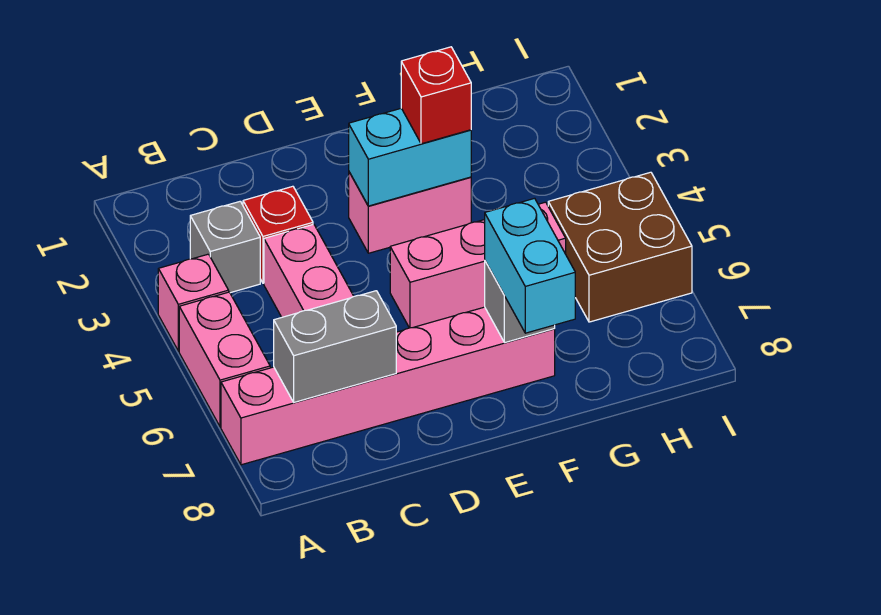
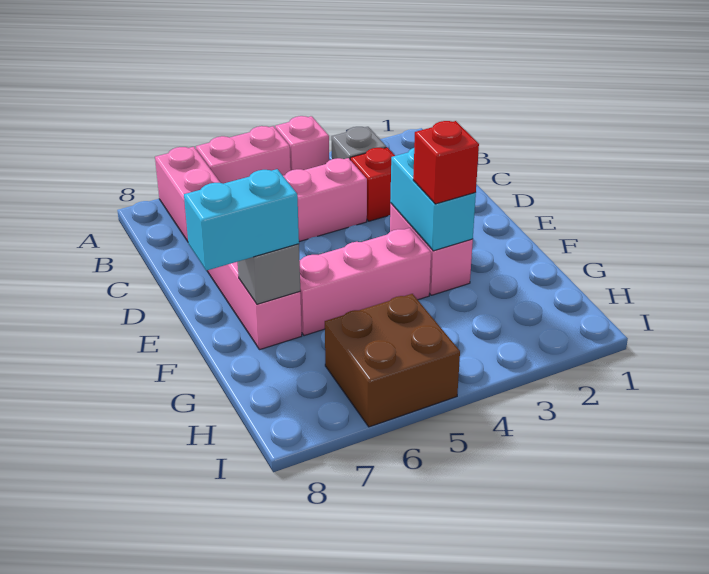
grey 1x2 brick [274,291,396,402] -> none
pink 1x3 brick [390,202,566,328] -> pink 1x3 brick turned to [299,228,431,336]

